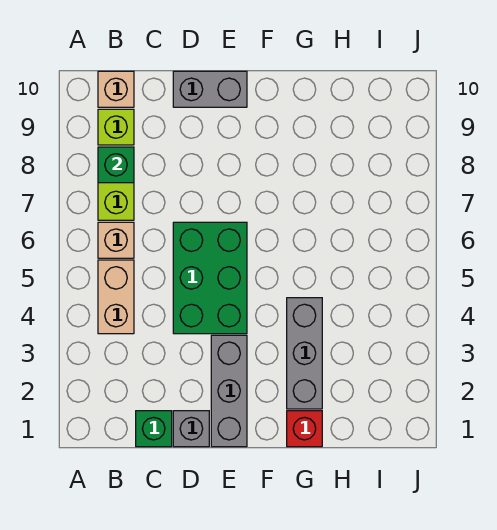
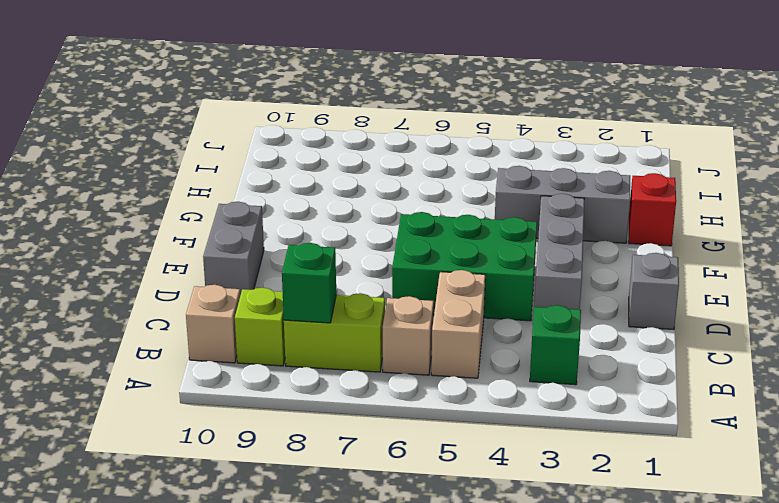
tan 1x2 brick [98,260,134,334] -> tan 1x2 brick turned to [431,270,485,378]
green 1x1 brick [136,411,172,447] -> green 1x1 brick moved to [530,305,581,385]
grey 1x3 brick [211,335,247,447] -> grey 1x3 brick turned to [534,194,584,310]

